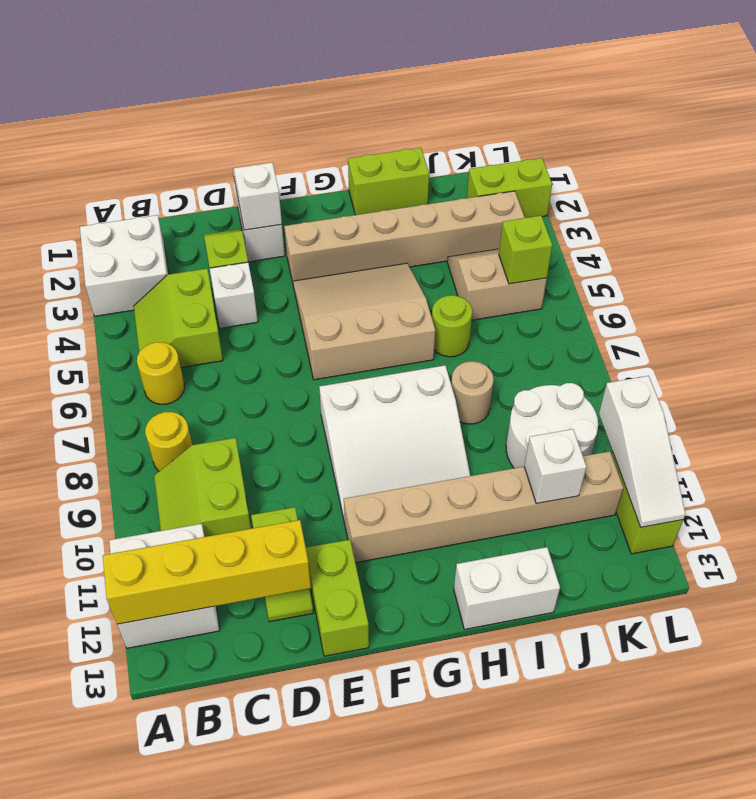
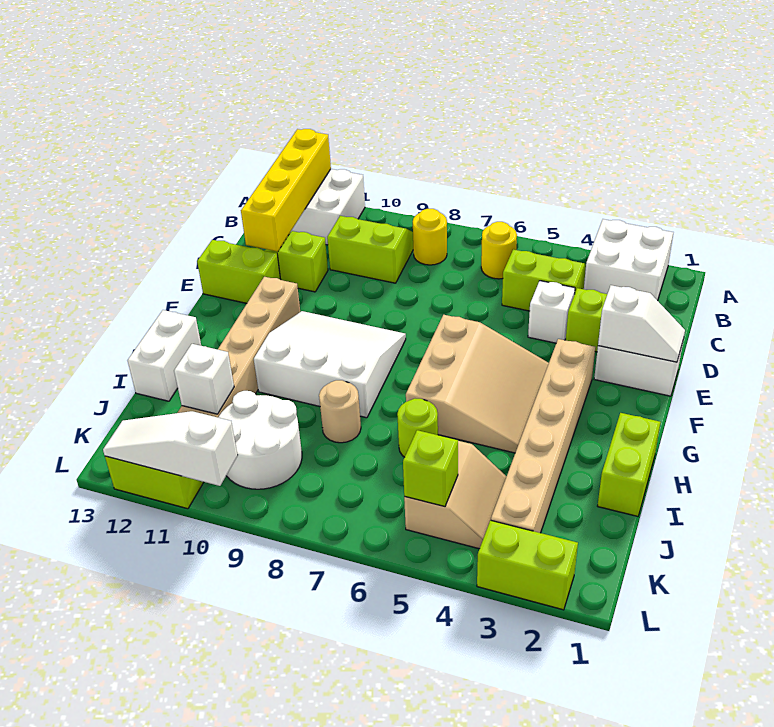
white 3x3 slope [319,365,470,523] -> white 3x3 slope turned to [254,311,406,418]
lime 1x2 brick [467,158,552,218] -> lime 1x2 brick turned to [477,520,578,610]

